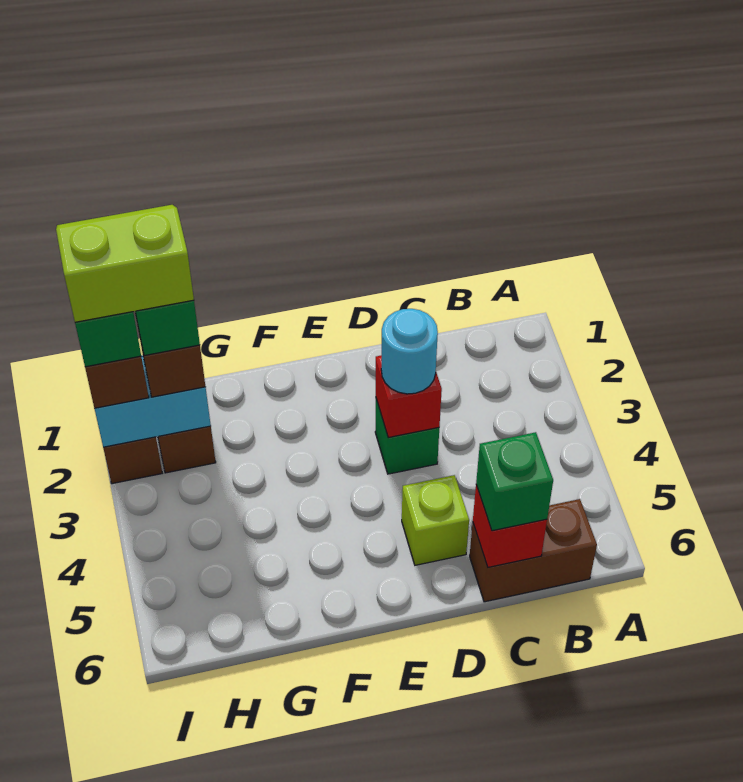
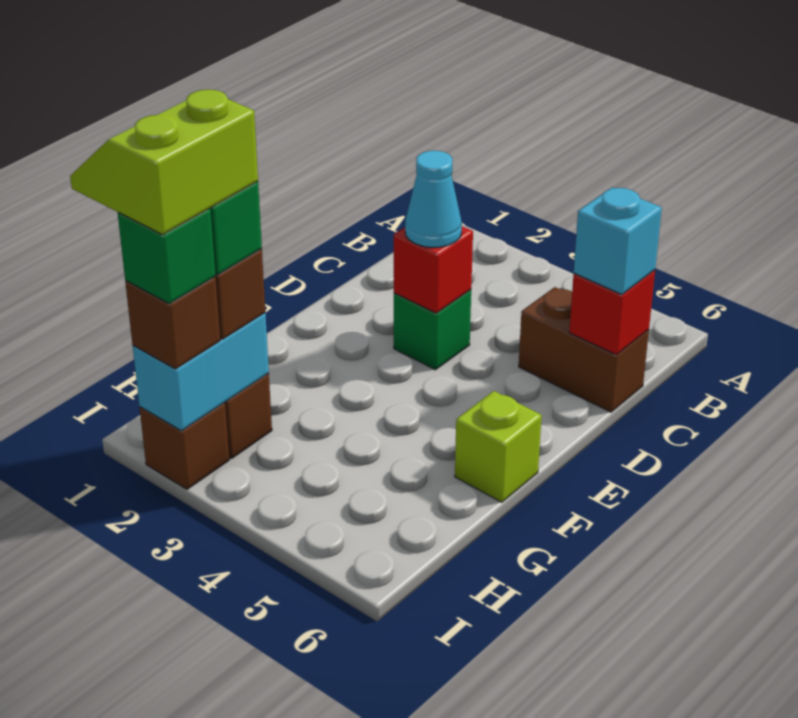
brown 1x2 brick [470,499,597,602] -> brown 1x2 brick turned to [519,287,649,412]
green 1x1 brick [476,432,553,531] -> cyan 1x1 brick [574,187,662,294]
cyan 1x1 round brick [381,309,438,394] -> cyan 1x1 cone [405,151,462,247]
lime 1x1 brick [402,475,469,565] -> lime 1x1 brick moved to [455,391,542,502]

